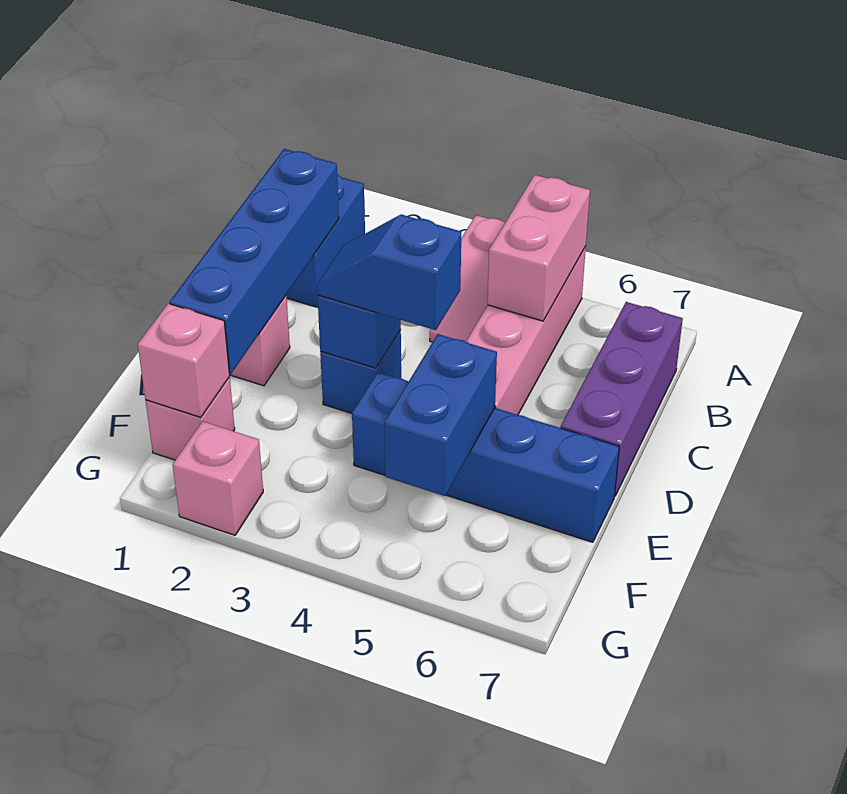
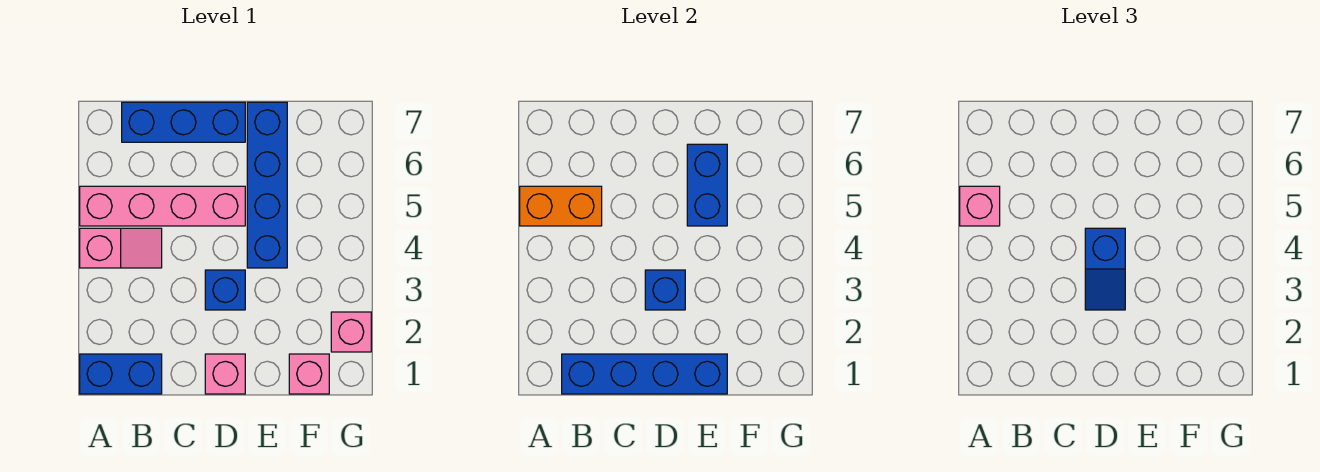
pink 1x2 brick [487,175,590,321] -> orange 1x2 brick [520,186,602,226]
purple 1x3 brick [561,302,683,496] -> blue 1x3 brick [122,102,245,142]
blue 1x2 brick [384,334,497,496] -> blue 1x2 brick turned to [687,144,727,226]
pink 1x1 brick [138,304,230,417] -> pink 1x1 brick moved to [960,186,1000,226]

